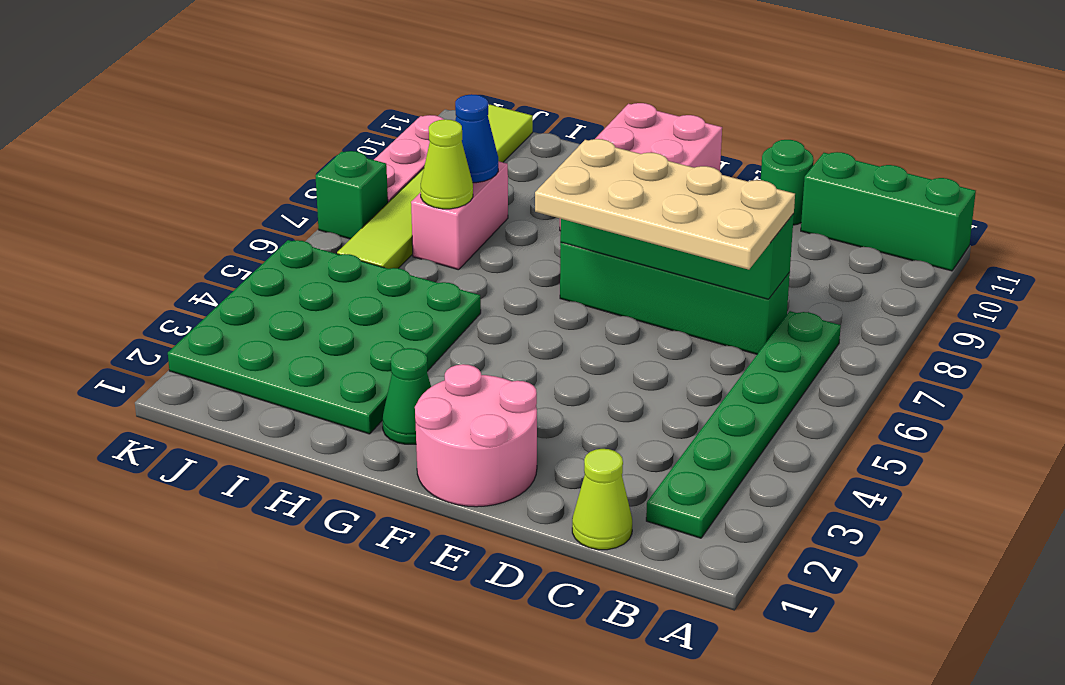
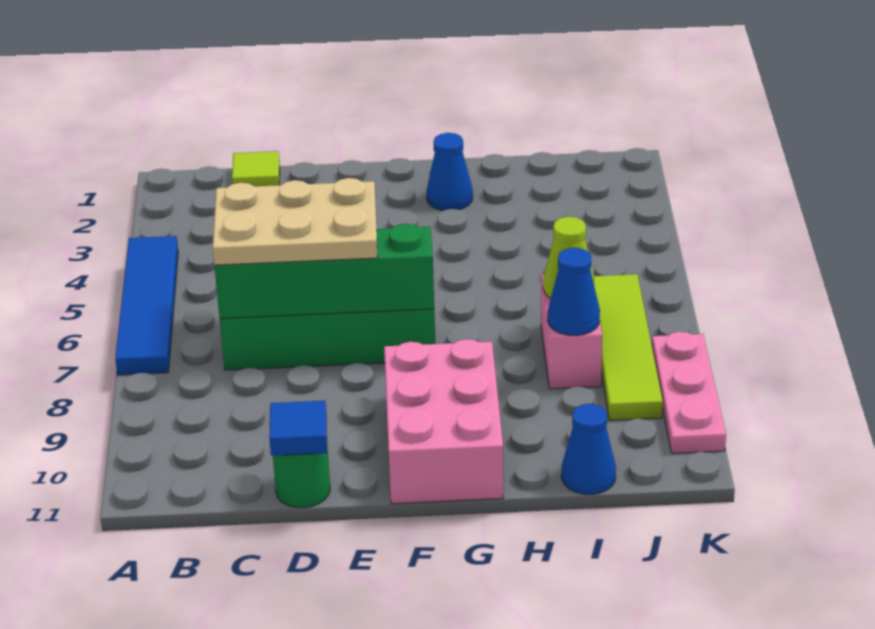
none -> blue 1x4 tile [115,236,178,375]
green 1x3 brick [801,152,976,271] -> none
green 1x6 plate [646,311,841,538] -> none
lime 1x1 cone [572,449,632,550] -> lime 1x1 tile [232,151,280,186]
tan 2x4 plate [535,139,795,270] -> tan 2x3 plate [213,178,378,265]
none -> blue 1x1 tile [269,401,327,456]
pink 2x2 round brick [415,364,537,507] -> none
green 1x1 cone [382,348,431,444] -> blue 1x1 cone [426,133,473,211]
green 4x4 plate [168,240,481,434] -> none
none -> blue 1x1 cone [561,404,616,494]
lime 1x6 tile [337,105,533,269] -> lime 1x4 tile [594,274,663,421]
green 1x1 brick [315,151,388,239] -> none

